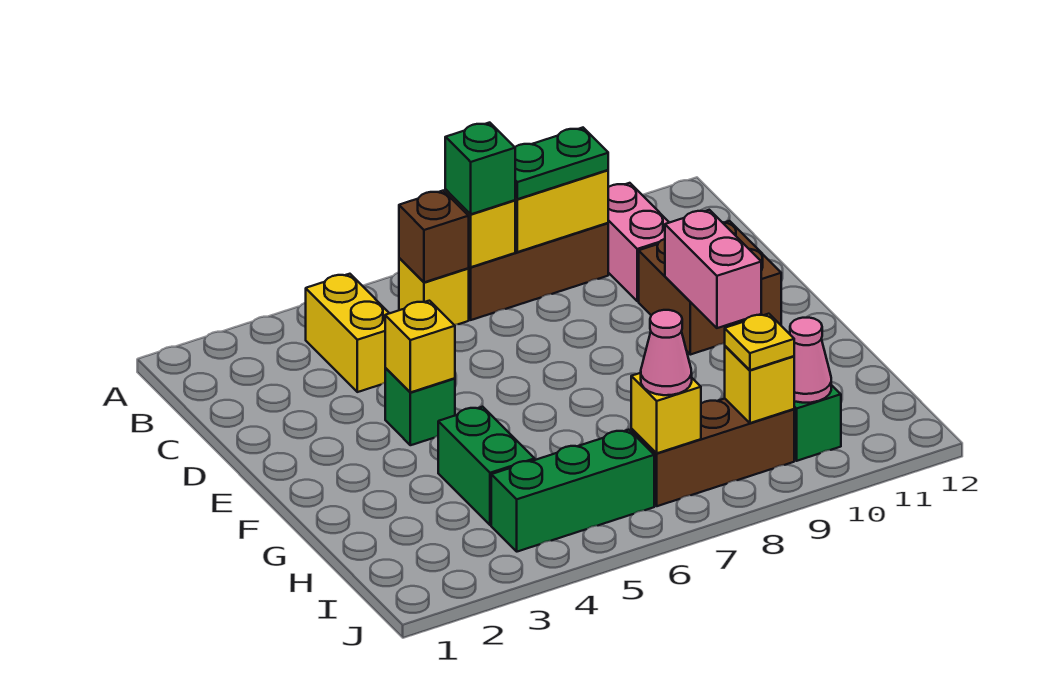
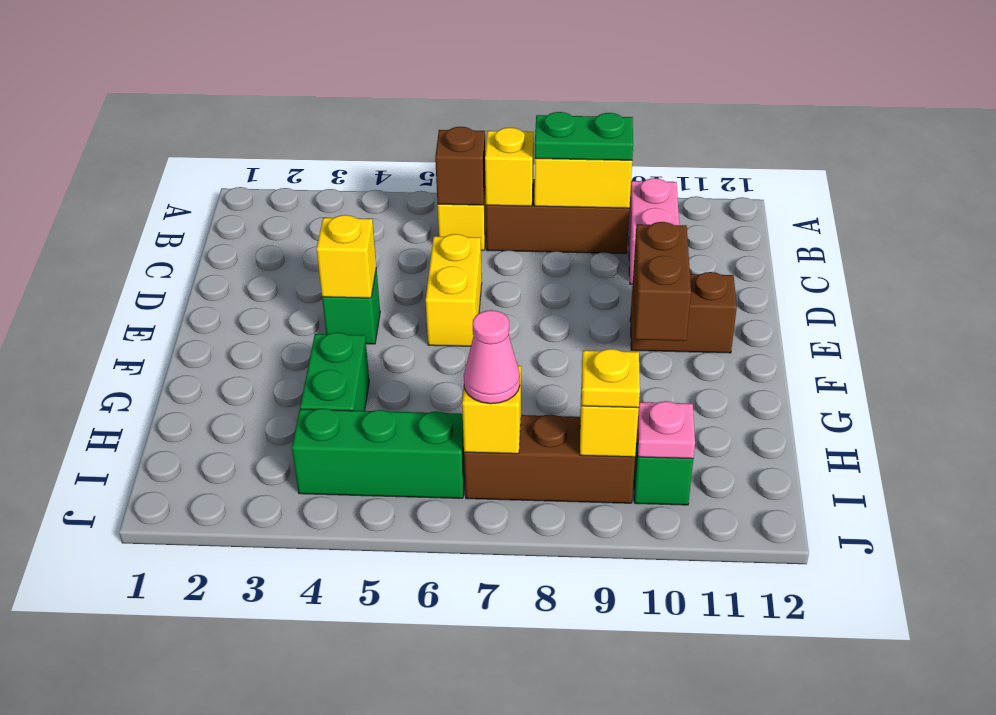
yellow 1x2 brick [306,274,389,392] -> yellow 1x2 brick moved to [426,234,482,346]
green 1x1 brick [445,123,515,214] -> none
brown 2x2 brick [639,221,781,355] -> brown 1x2 brick [630,272,737,353]
pink 1x2 brick [665,210,761,328] -> brown 1x2 brick [633,222,691,341]
pink 1x1 cone [790,318,831,403] -> pink 1x1 plate [637,401,695,459]

